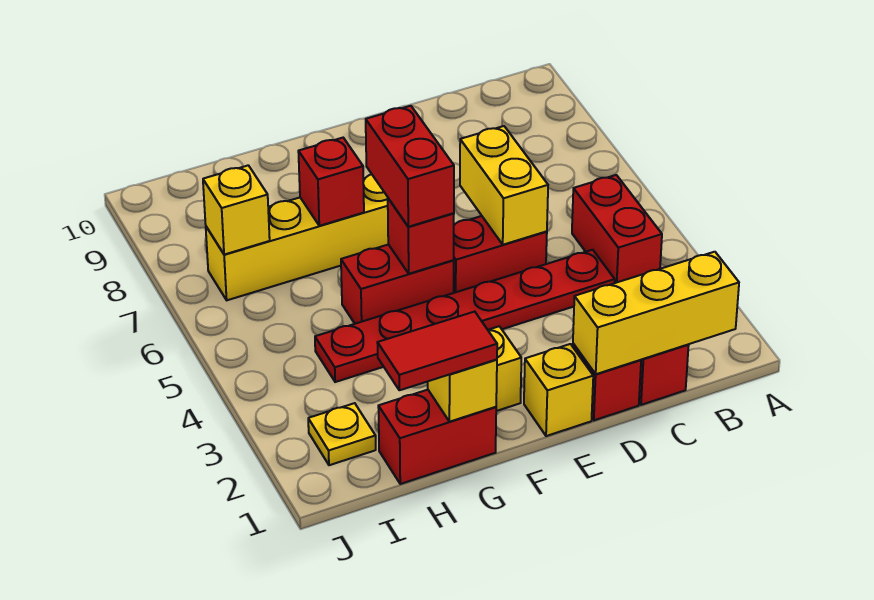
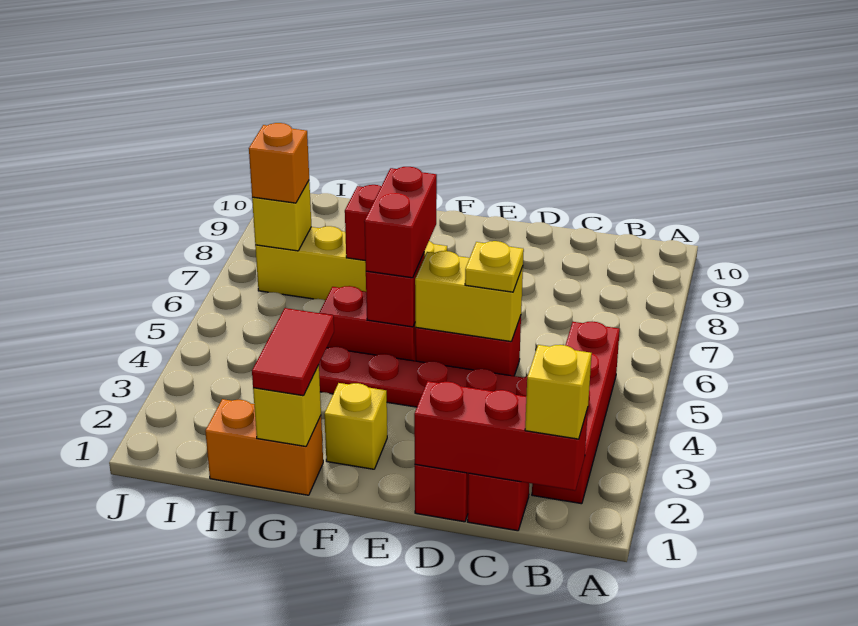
yellow 1x3 brick [573,252,739,374] -> red 1x3 brick [414,381,588,491]
red 1x2 brick [572,175,662,283] -> red 1x4 brick [532,322,620,504]
yellow 1x2 brick [460,126,548,245] -> yellow 1x2 brick turned to [415,251,523,342]
yellow 1x1 brick [524,344,593,436] -> yellow 1x1 brick moved to [525,345,592,439]
red 1x2 brick [378,390,496,484] -> orange 1x2 brick [205,399,323,495]
red 1x2 tile [377,312,497,390] -> red 1x2 tile turned to [252,308,334,396]
yellow 1x1 plate [308,403,376,465] -> yellow 1x1 plate moved to [465,241,524,292]
none -> orange 1x1 brick [249,123,309,203]

